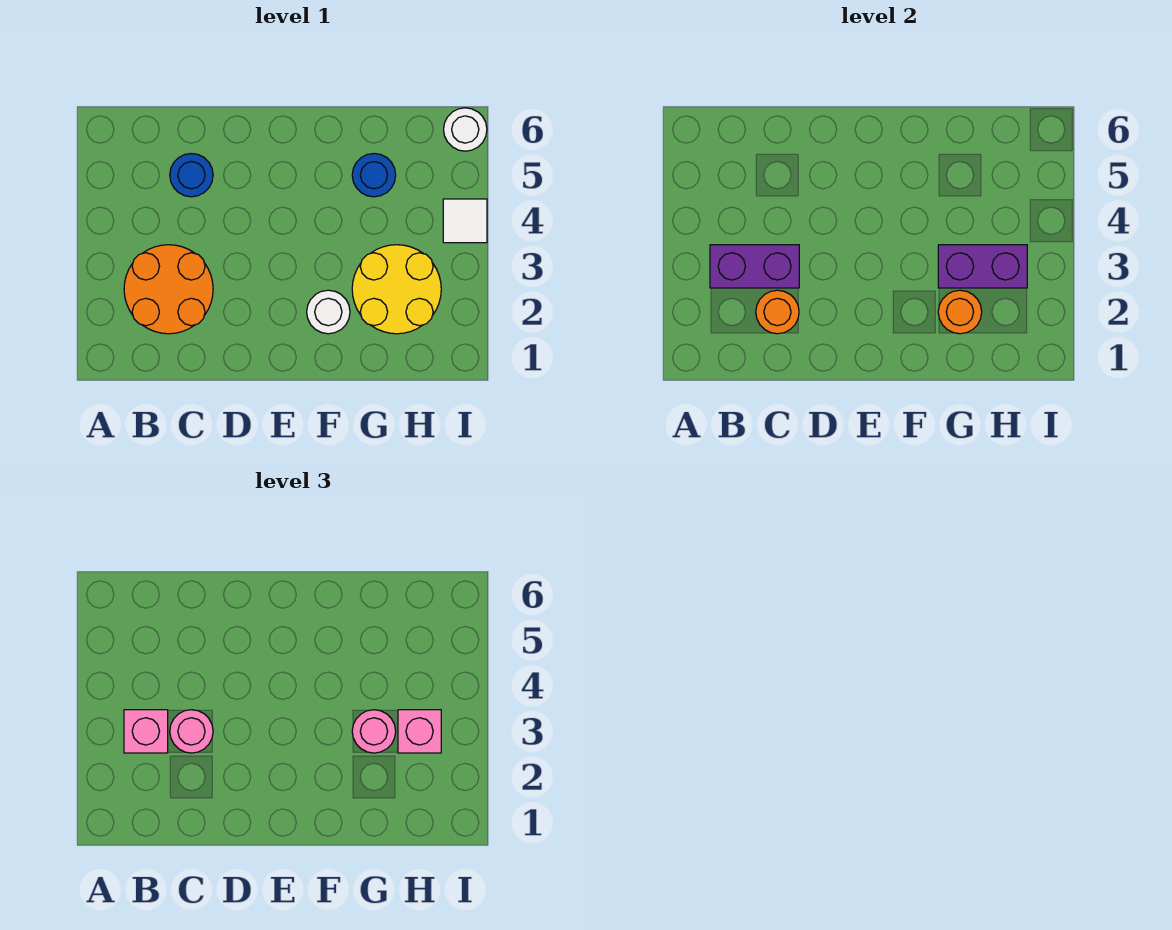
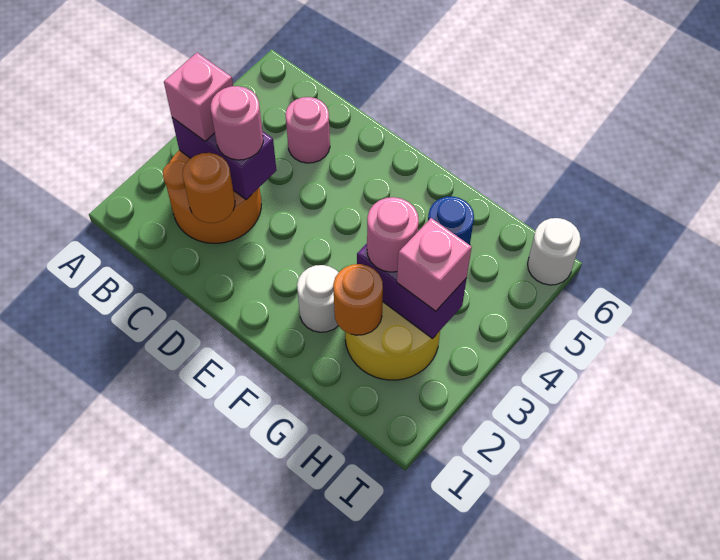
blue 1x1 round brick [170,153,213,197] -> pink 1x1 round brick [285,97,330,163]
white 1x1 tile [443,199,487,243] -> none

